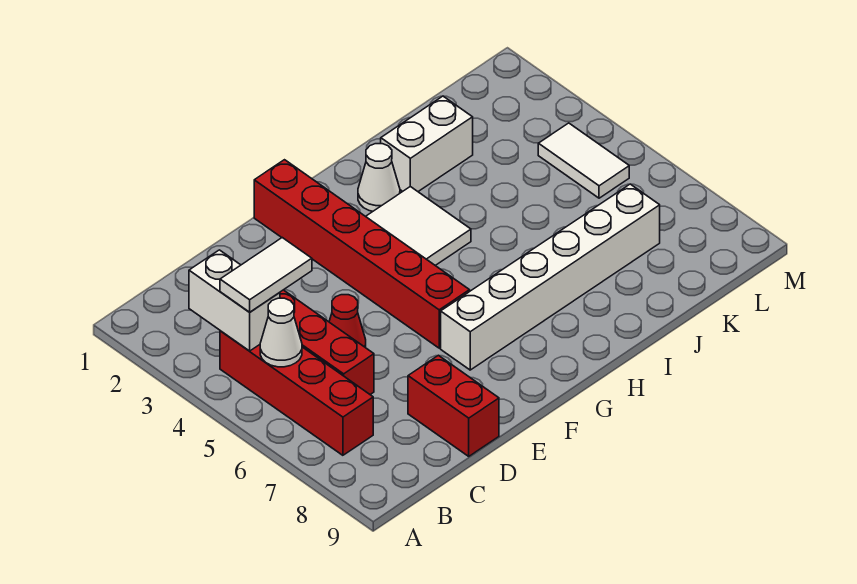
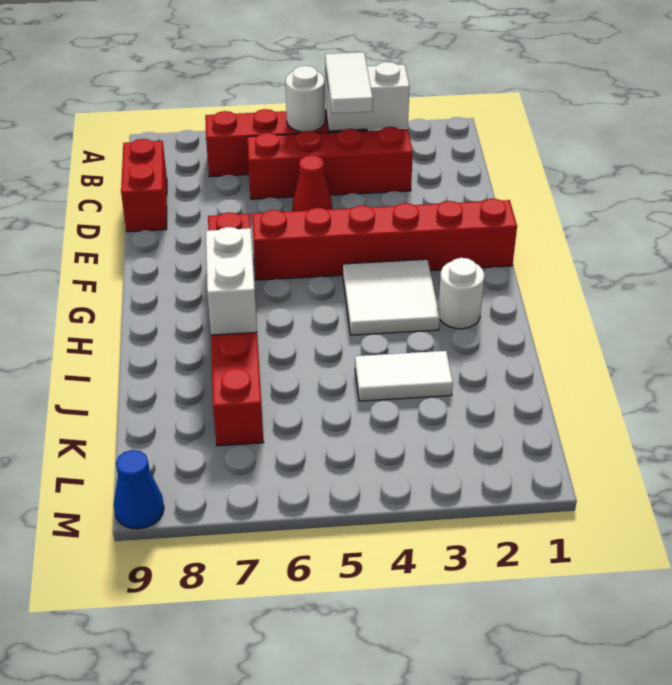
white 1x1 cone [260,298,302,367] -> white 1x1 round brick [286,66,325,132]
red 1x2 brick [408,355,499,456] -> red 1x2 brick turned to [121,139,167,232]
white 1x6 brick [441,184,660,370] -> red 1x6 brick [208,212,264,446]
white 1x1 cone [358,144,400,211] -> white 1x1 round brick [438,258,484,329]
white 1x2 brick [381,96,473,191] -> white 1x2 brick moved to [206,227,257,335]
white 1x2 tile [538,123,629,198] -> white 1x2 tile moved to [355,351,453,401]
none -> blue 1x1 cone [114,450,164,529]

